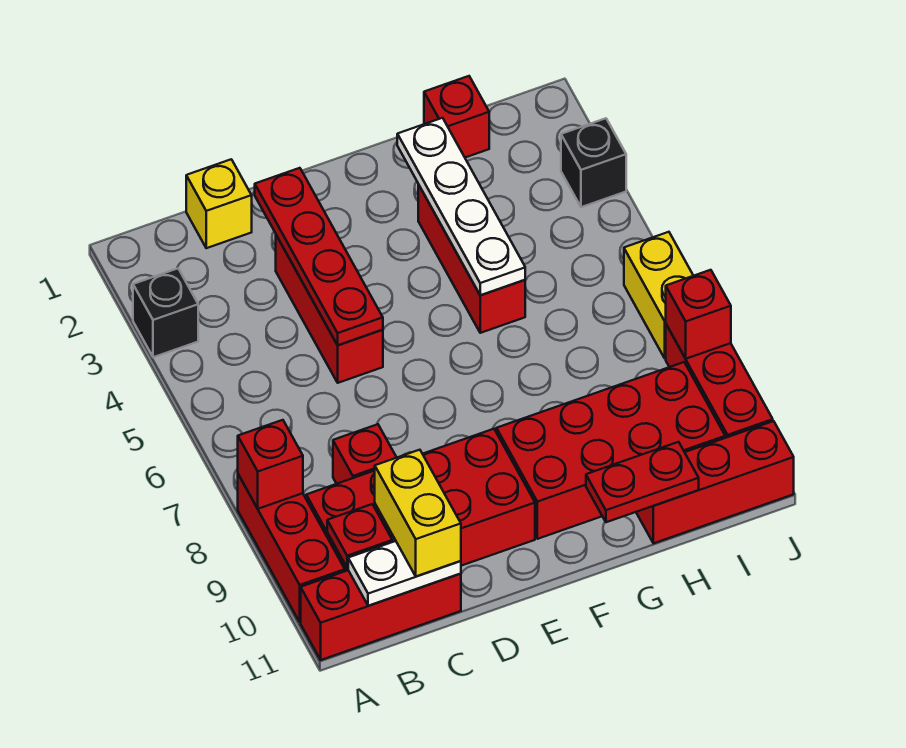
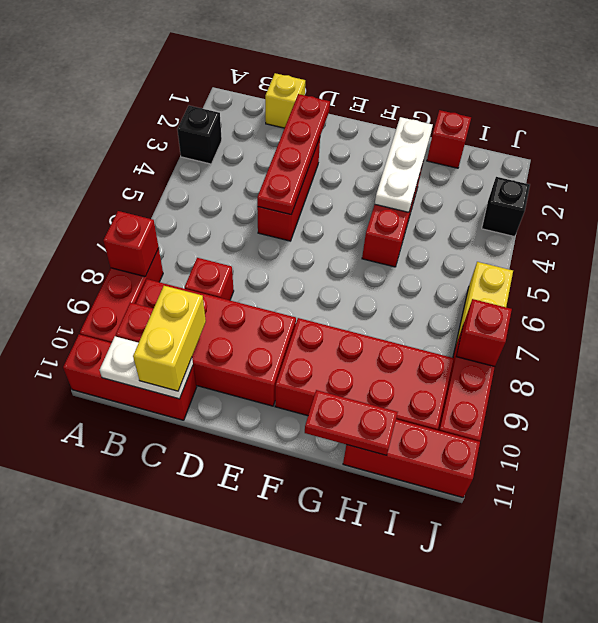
white 1x4 plate [397,118,525,295] -> white 1x3 plate [375,117,433,212]

